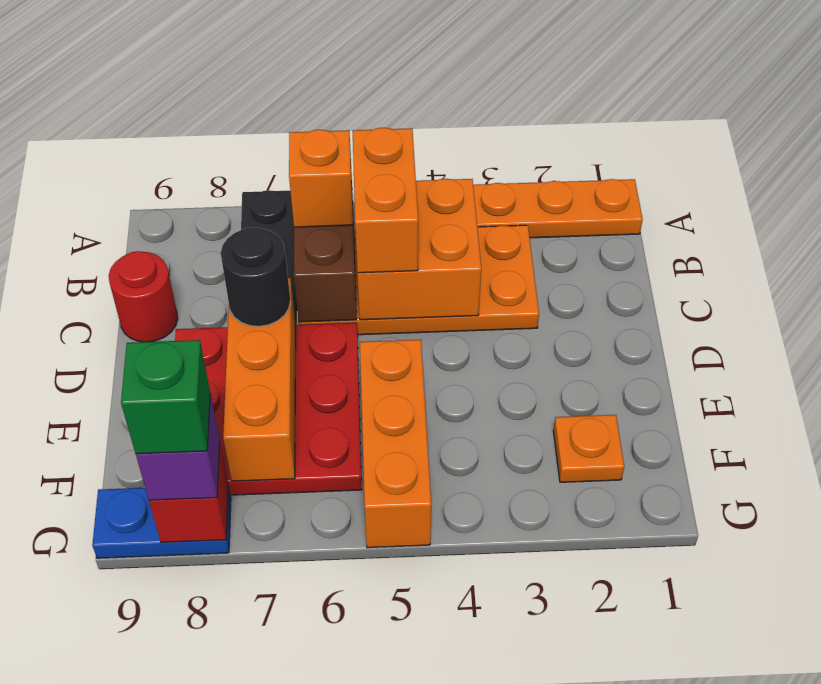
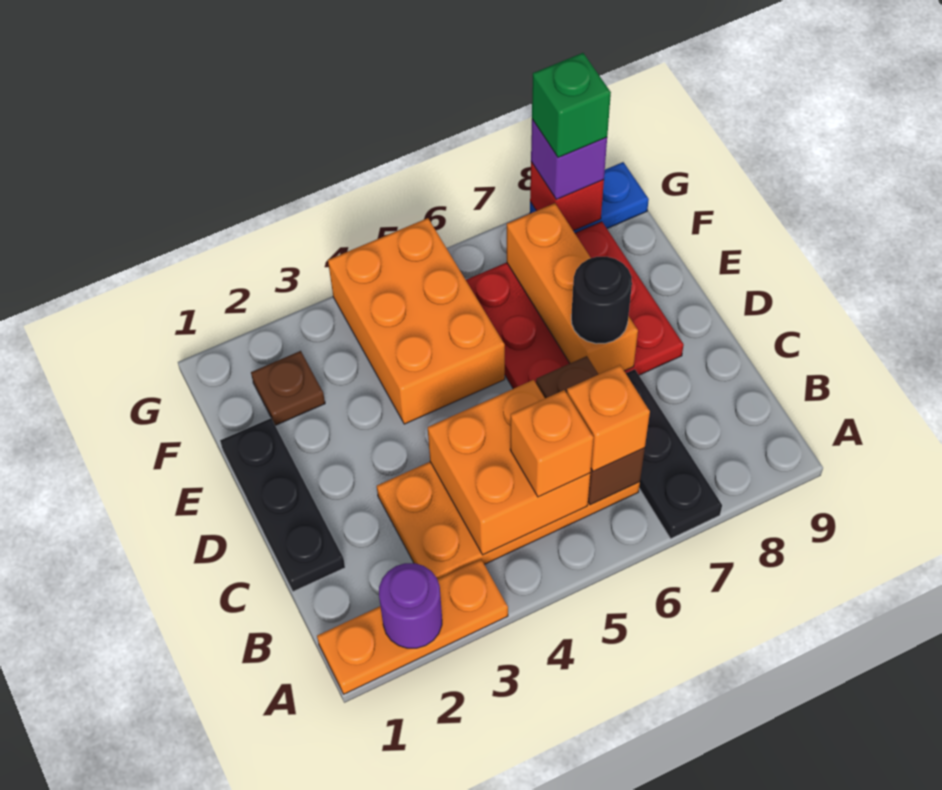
none -> purple 1x1 round brick [379,563,442,648]
orange 1x2 brick [353,128,418,273] -> orange 1x1 brick [510,390,594,497]
none -> black 1x3 plate [220,418,345,592]
red 1x1 round brick [109,251,178,342] -> none
orange 1x3 brick [360,340,431,548] -> orange 2x3 brick [328,218,505,424]
orange 1x1 plate [553,415,624,482] -> brown 1x1 plate [251,351,325,426]

